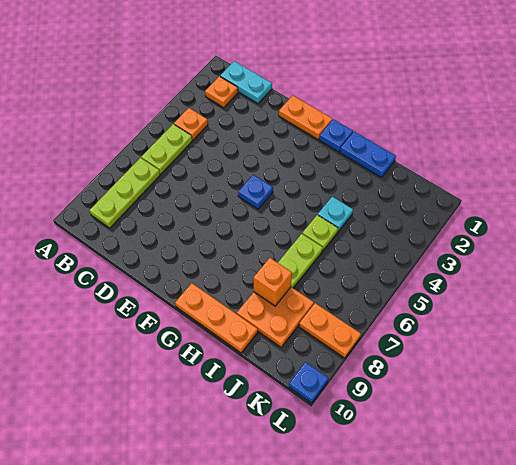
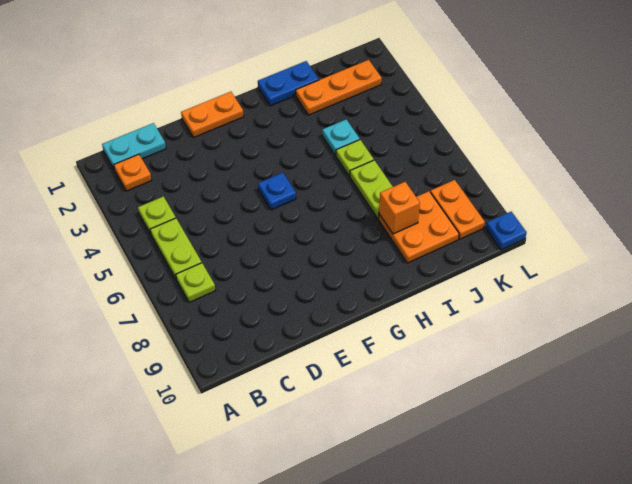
orange 1x1 plate [174,108,208,140] -> lime 1x1 plate [138,196,176,234]
lime 1x3 plate [90,158,160,228] -> lime 1x1 plate [176,263,215,302]
blue 1x1 plate [319,119,353,152] -> none
orange 1x3 plate [175,283,258,353] -> orange 1x3 plate moved to [296,60,382,115]
orange 1x2 plate [299,303,361,358] -> orange 1x2 plate turned to [430,180,485,239]

